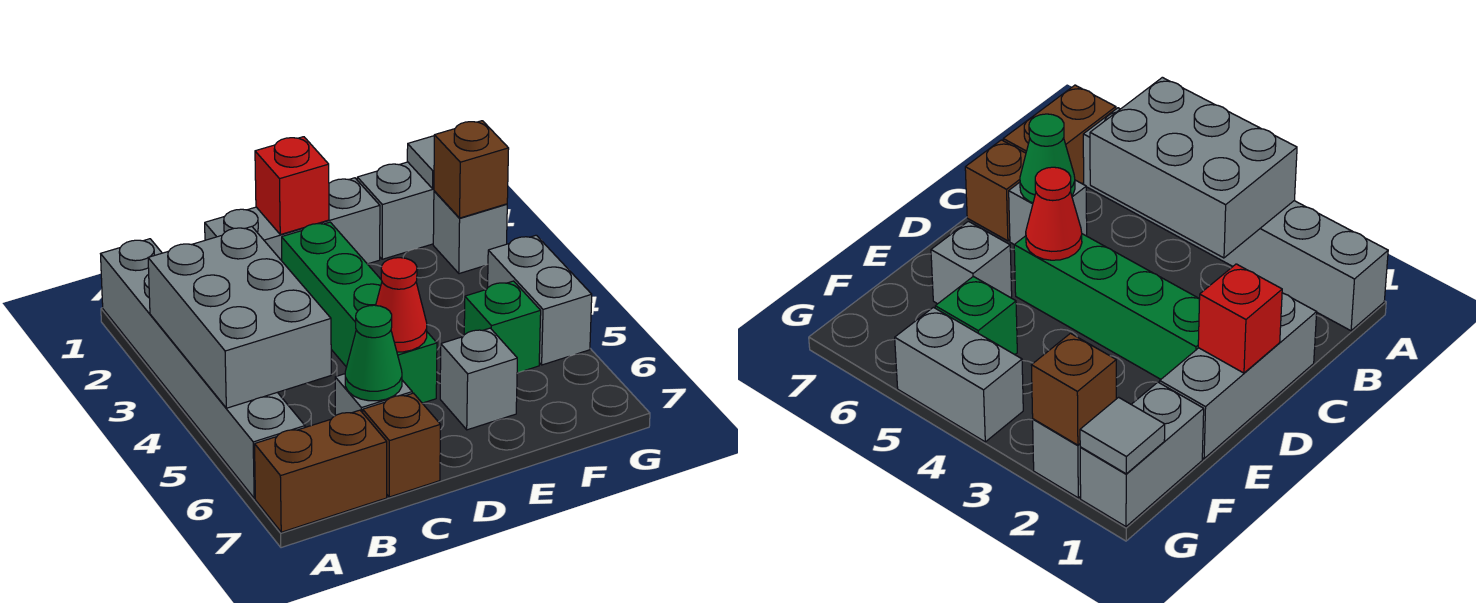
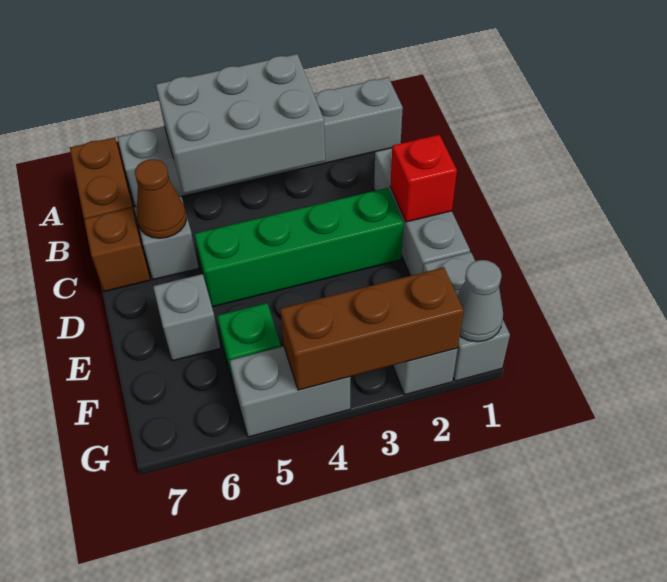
green 1x1 cone [345,305,402,401] -> brown 1x1 cone [135,159,187,238]
red 1x1 cone [376,258,427,352] -> none
grey 1x1 tile [407,136,434,189] -> grey 1x1 cone [457,260,503,342]
brown 1x1 brick [434,121,509,218] -> brown 1x3 brick [280,267,464,390]

